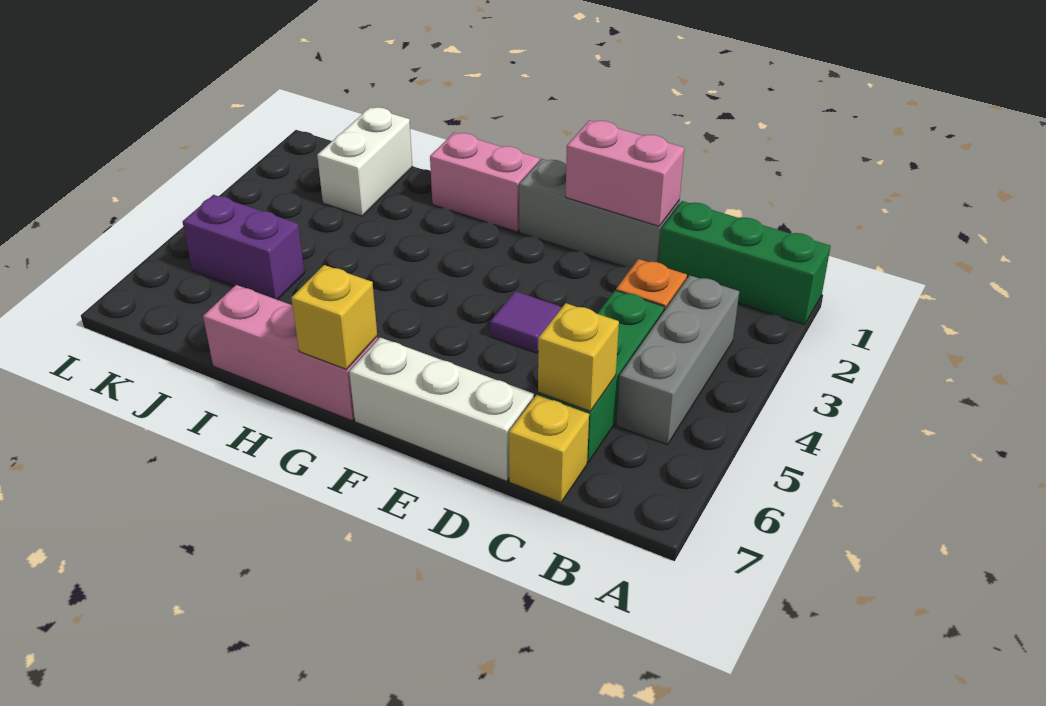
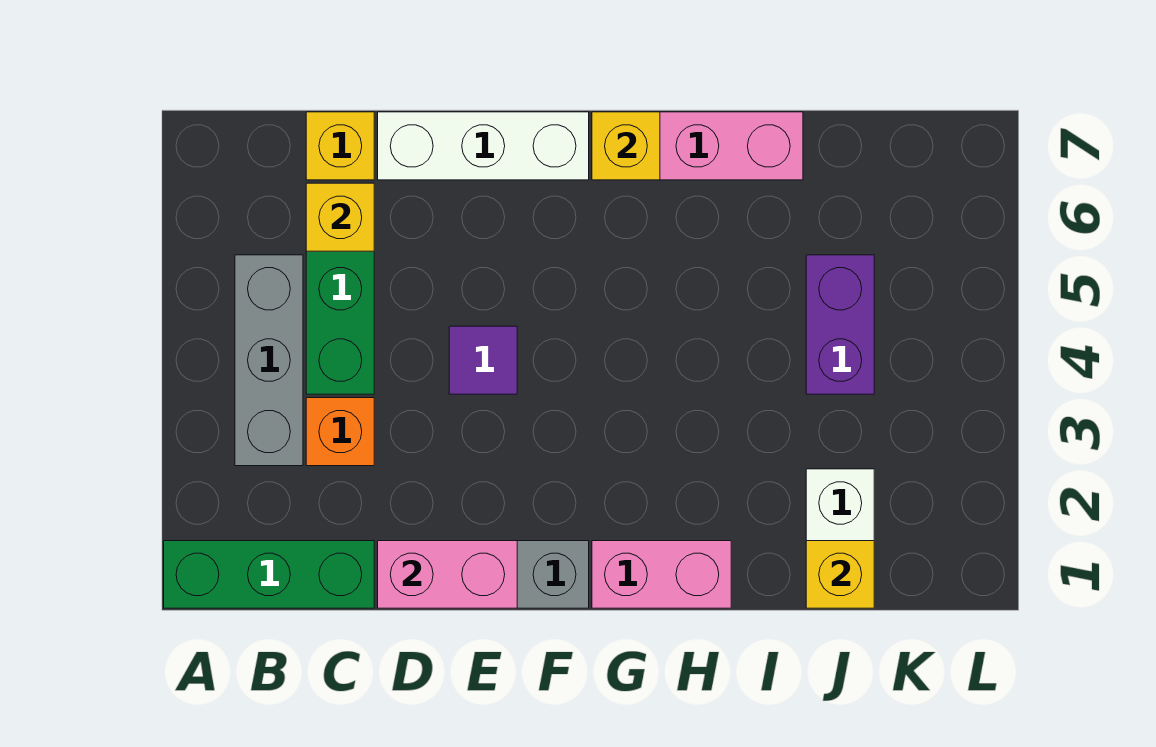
none -> yellow 1x1 brick [806,541,874,608]
purple 1x2 brick [183,195,305,300] -> purple 1x2 brick turned to [806,255,874,394]

